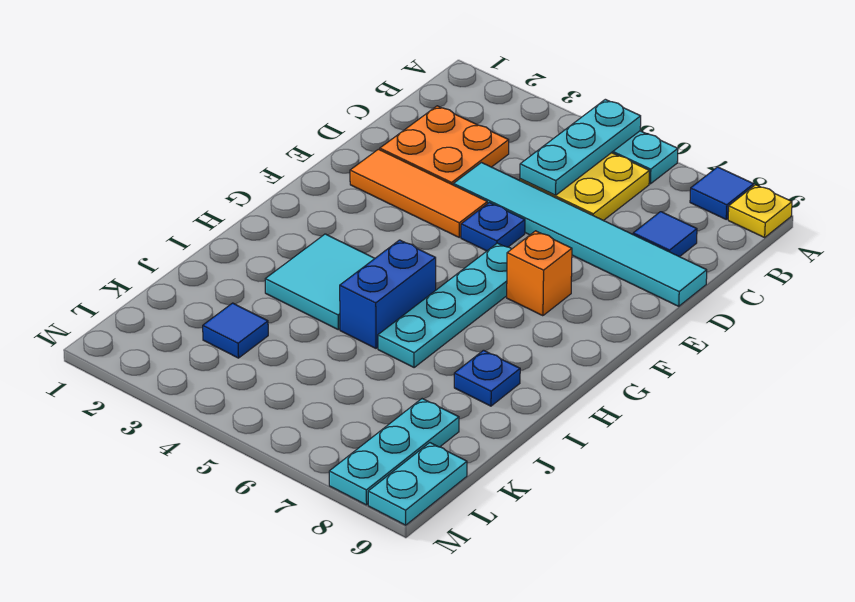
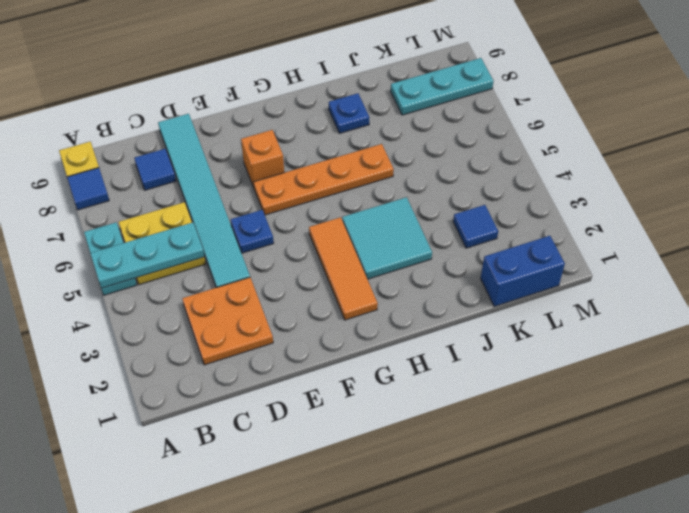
orange 1x3 tile [350,149,487,237] -> orange 1x3 tile moved to [309,217,378,320]
cyan 1x4 plate [378,243,511,368] -> orange 1x4 plate [254,144,394,215]
blue 1x2 brick [340,240,436,348] -> blue 1x2 brick moved to [481,236,565,307]
cyan 1x2 plate [368,443,467,525] -> none

